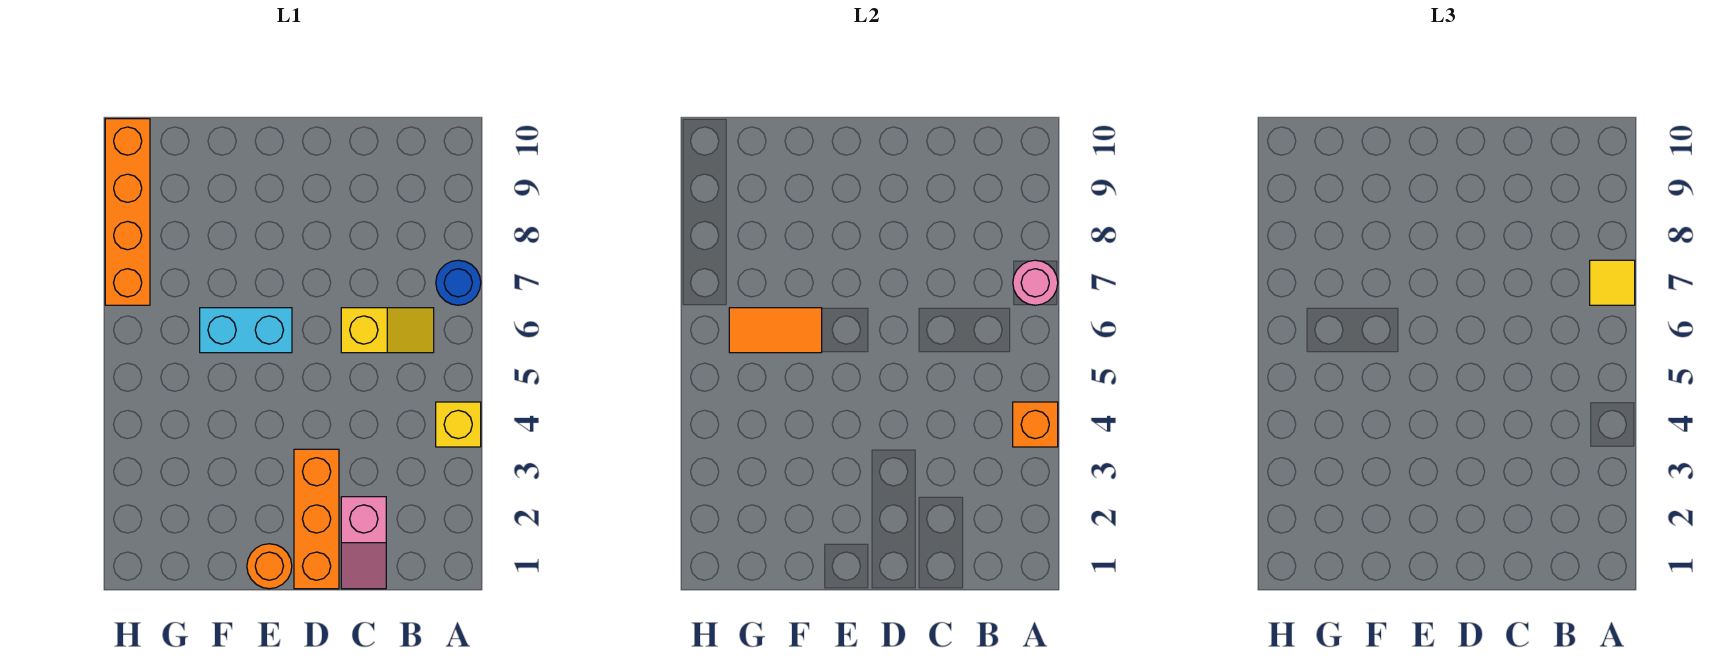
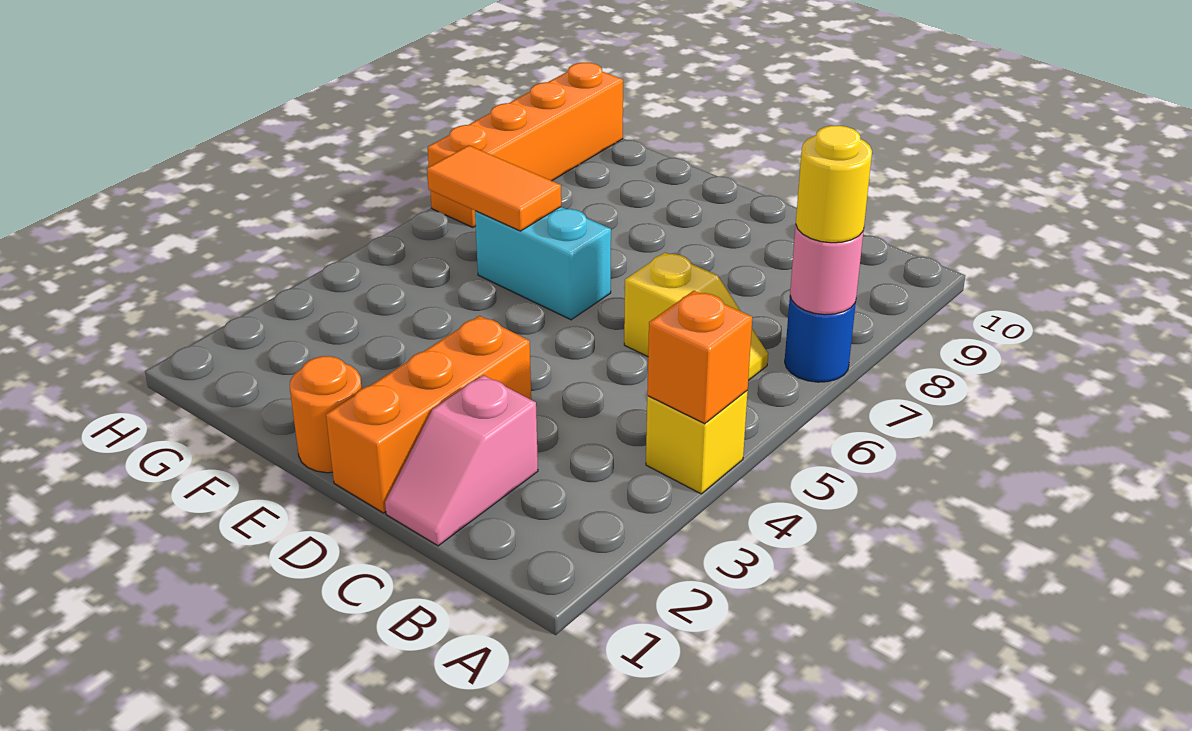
yellow 1x1 tile [1590,260,1635,305] -> yellow 1x1 round brick [796,126,872,243]

